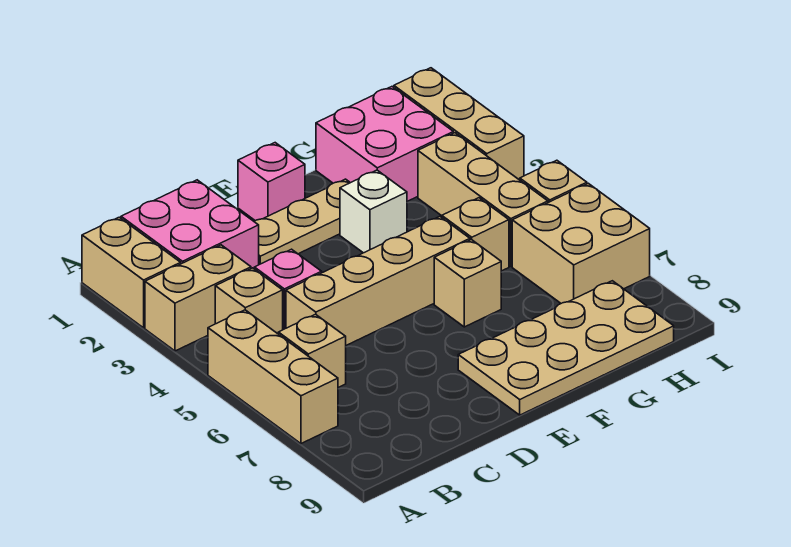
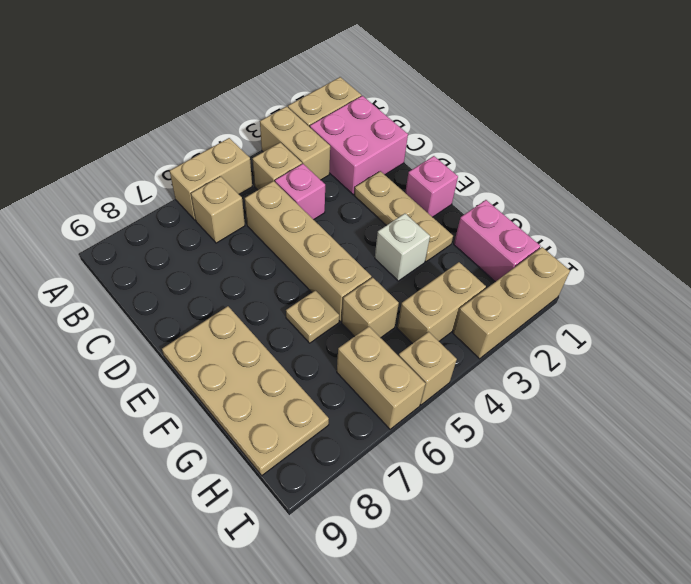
tan 1x3 brick [208,310,338,444] -> tan 1x2 brick [170,138,252,220]
tan 1x1 brick [434,239,501,327] -> tan 1x1 plate [286,290,339,343]
pink 2x2 brick [316,87,453,201] -> pink 1x2 brick [454,200,540,282]
tan 1x3 brick [418,133,548,266] -> tan 1x2 brick [397,262,486,344]
tan 2x2 brick [512,183,650,303] -> tan 1x2 brick [337,327,425,429]

